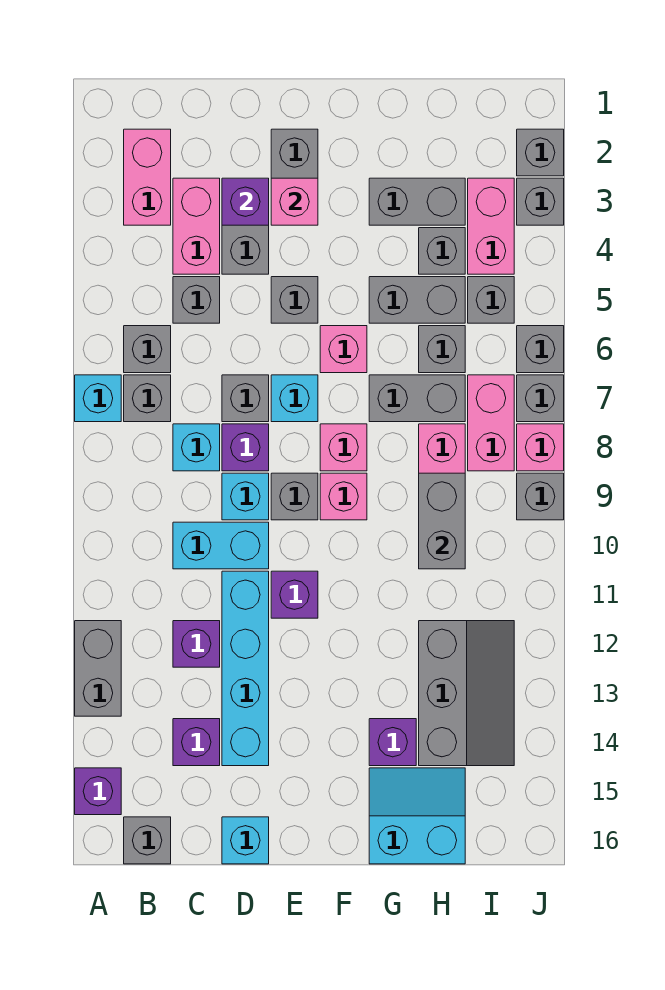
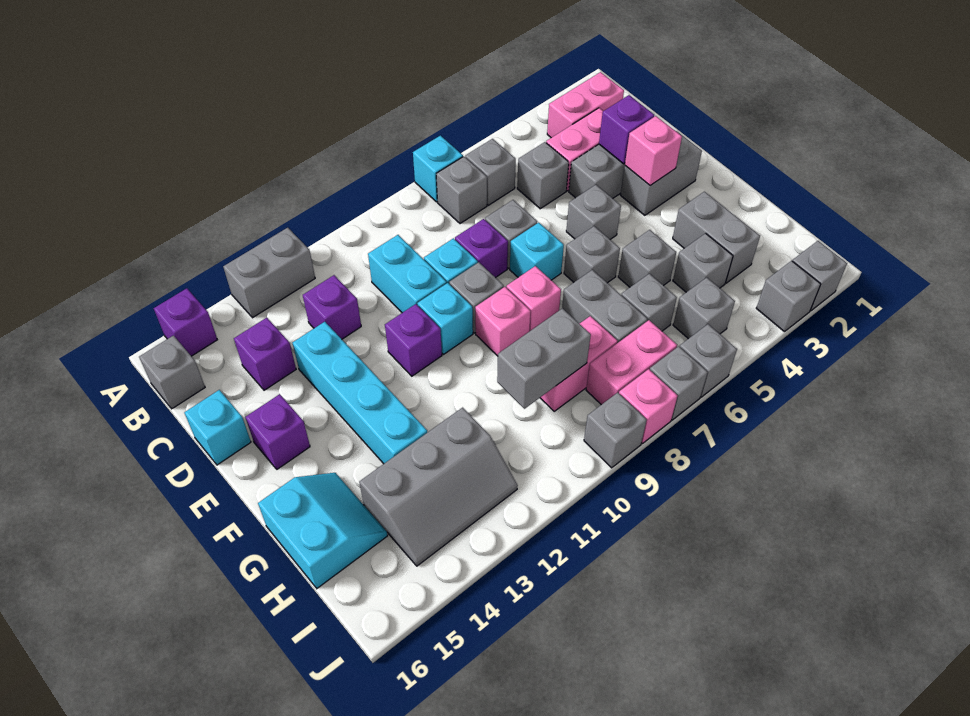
cyan 1x1 brick [173,424,220,471] -> cyan 1x1 brick moved to [417,283,473,354]
cyan 1x4 brick [222,571,269,766] -> cyan 1x4 brick turned to [293,322,427,464]
pink 1x1 brick [320,326,367,373] -> grey 1x1 brick [564,226,620,283]
grey 1x2 brick [369,277,465,323] -> grey 1x1 brick [618,230,676,287]
purple 1x1 brick [369,719,416,766] -> purple 1x1 brick moved to [245,394,310,469]
pink 1x2 brick [468,178,514,274] -> none

